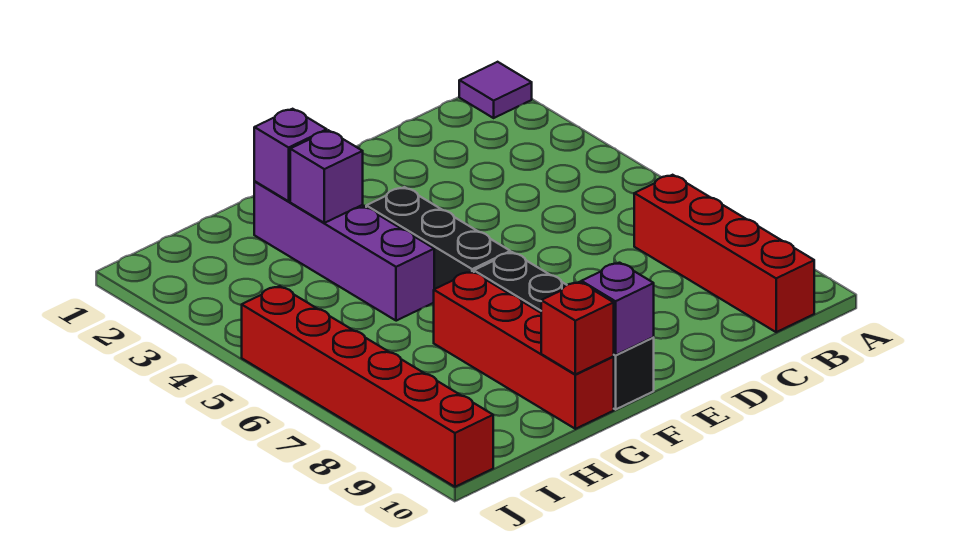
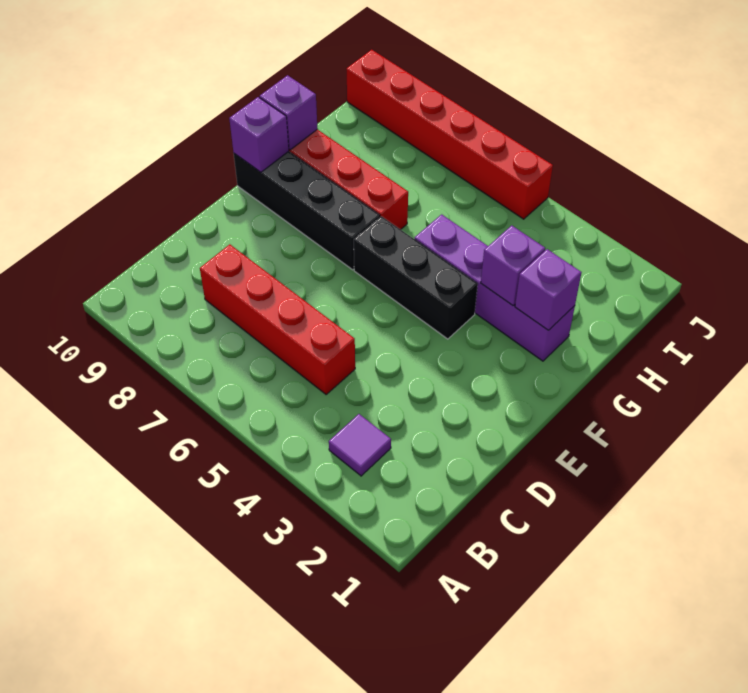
purple 1x1 tile [459,62,532,118] -> purple 1x1 tile moved to [329,414,391,476]
red 1x4 brick [634,175,814,332] -> red 1x4 brick moved to [200,244,355,394]
red 1x1 brick [541,282,614,374] -> purple 1x1 brick [260,75,317,150]

